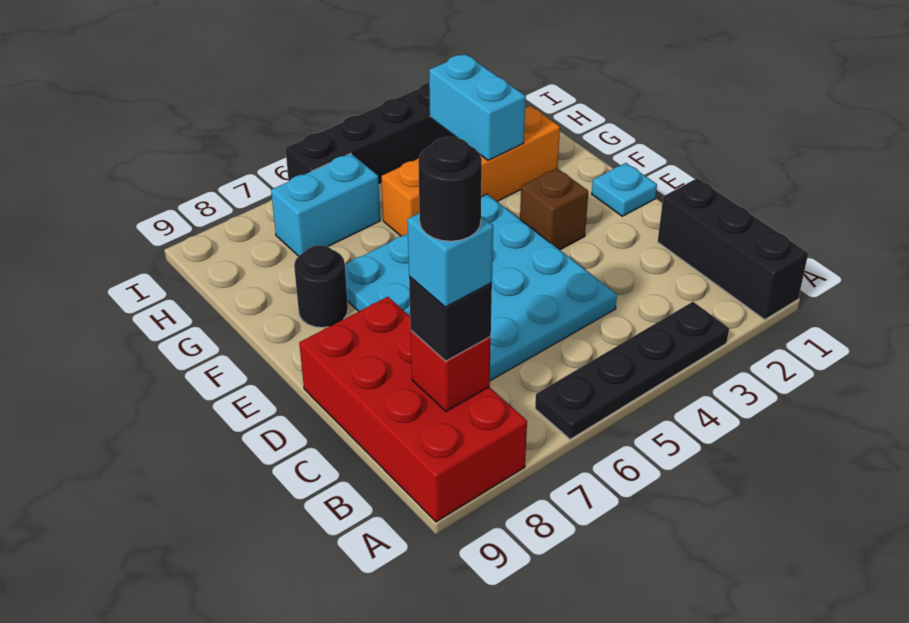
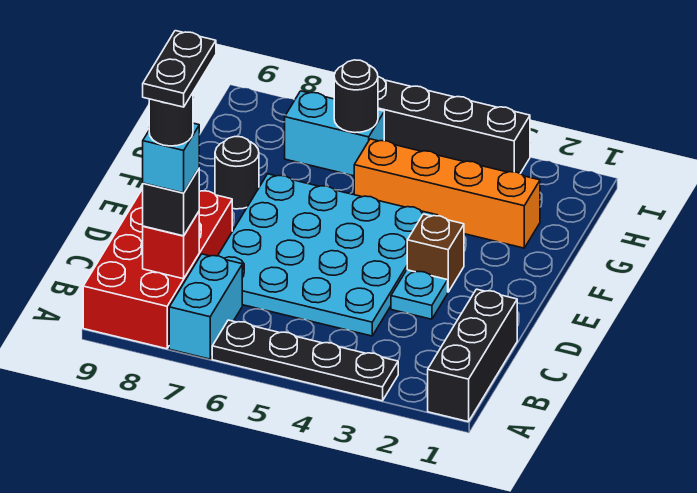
none -> black 1x2 plate [143,31,216,107]
cyan 1x1 plate [592,163,657,216] -> cyan 1x1 plate moved to [391,270,448,319]
cyan 1x2 brick [429,54,526,160] -> cyan 1x2 brick moved to [169,254,242,359]
none -> black 1x1 round brick [334,60,378,133]

